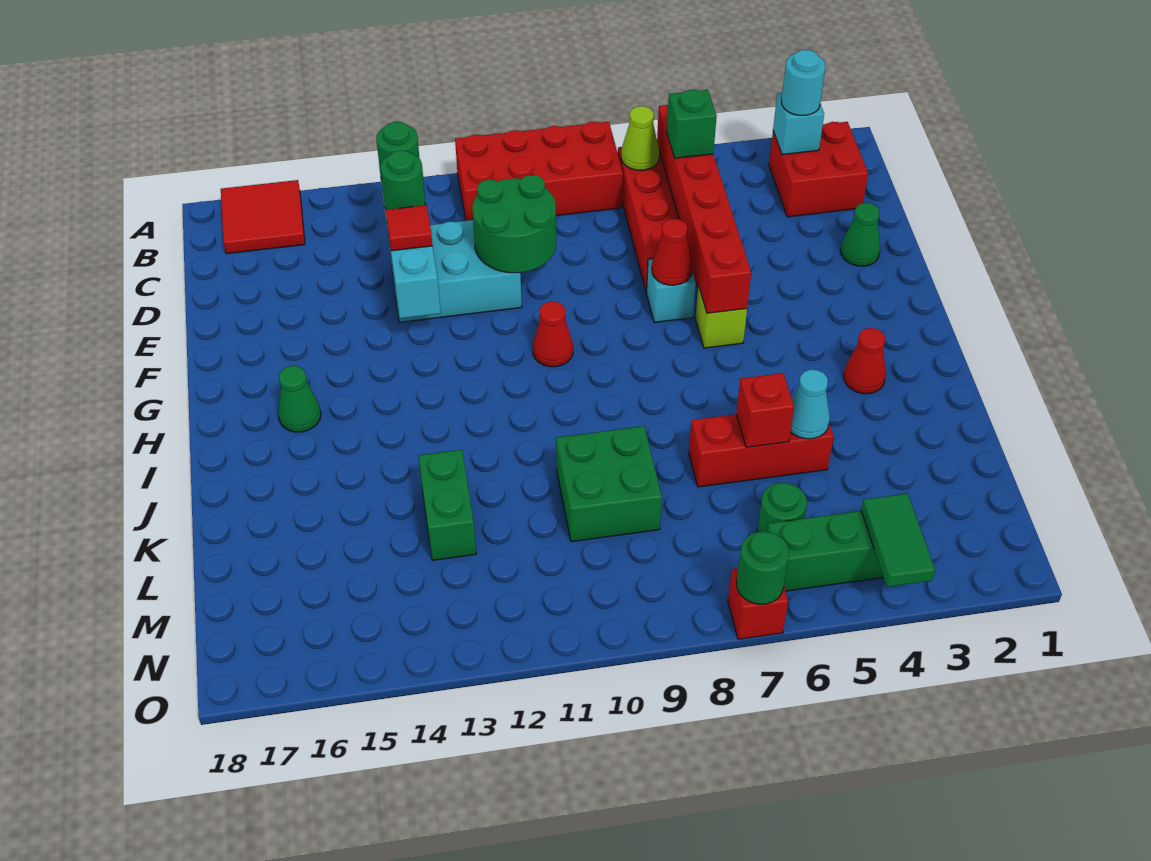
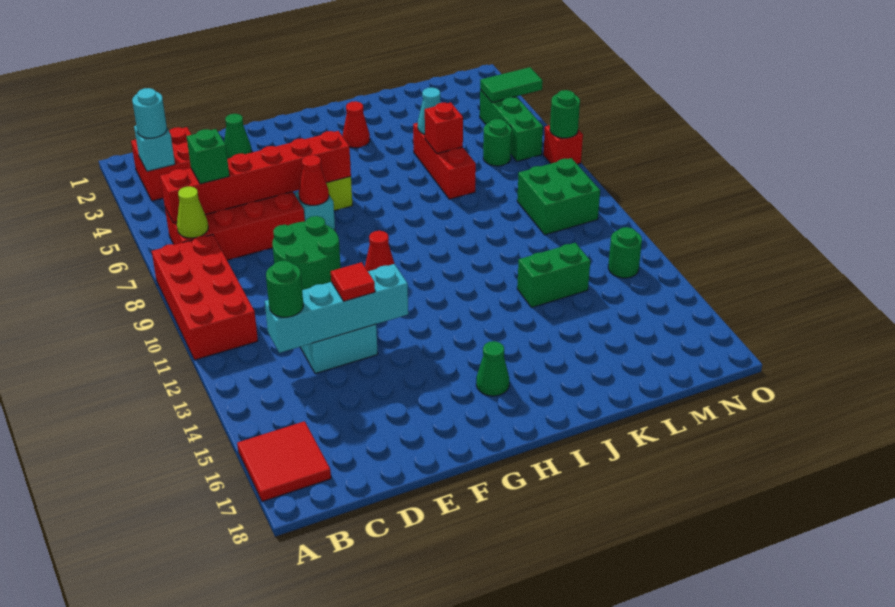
green 1x1 round brick [380,150,425,210] -> green 1x1 round brick moved to [608,227,642,278]
green 2x2 brick [556,426,662,542] -> green 2x2 brick moved to [517,158,600,235]

